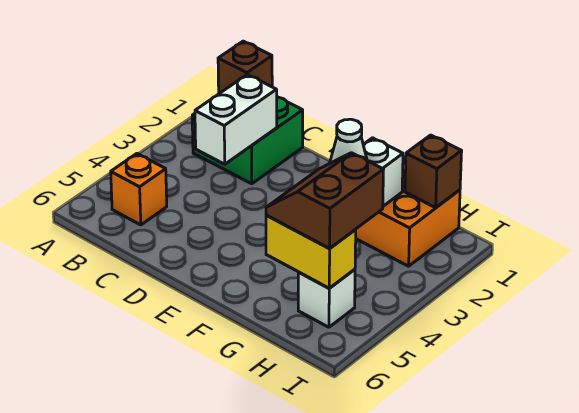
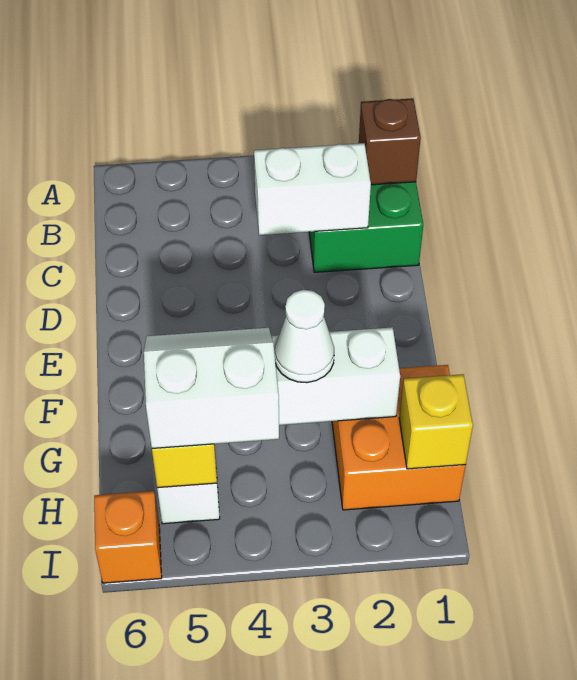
orange 1x1 brick [111,154,167,225] -> orange 1x1 brick moved to [94,491,162,583]
brown 2x2 slope [266,153,384,248] -> white 2x2 slope [144,328,279,448]
brown 1x1 brick [405,135,462,208] -> yellow 1x1 brick [399,374,473,469]

